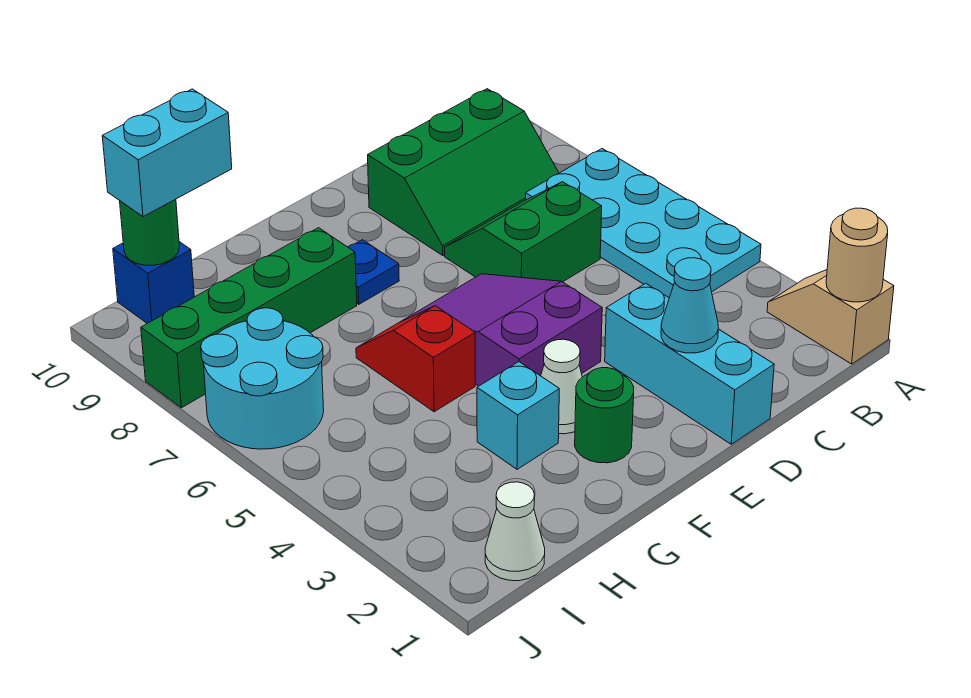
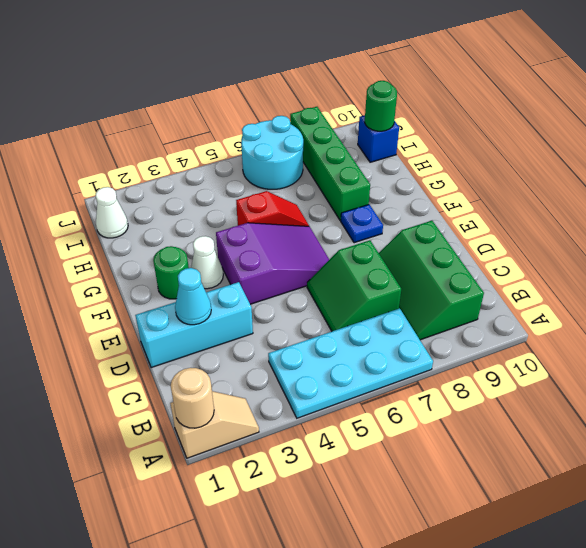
green 2x2 slope [445,182,602,282] -> green 2x2 slope turned to [307,240,401,331]
cyan 1x1 brick [477,362,559,469] -> none
cyan 1x2 brick [102,89,232,217] -> none

